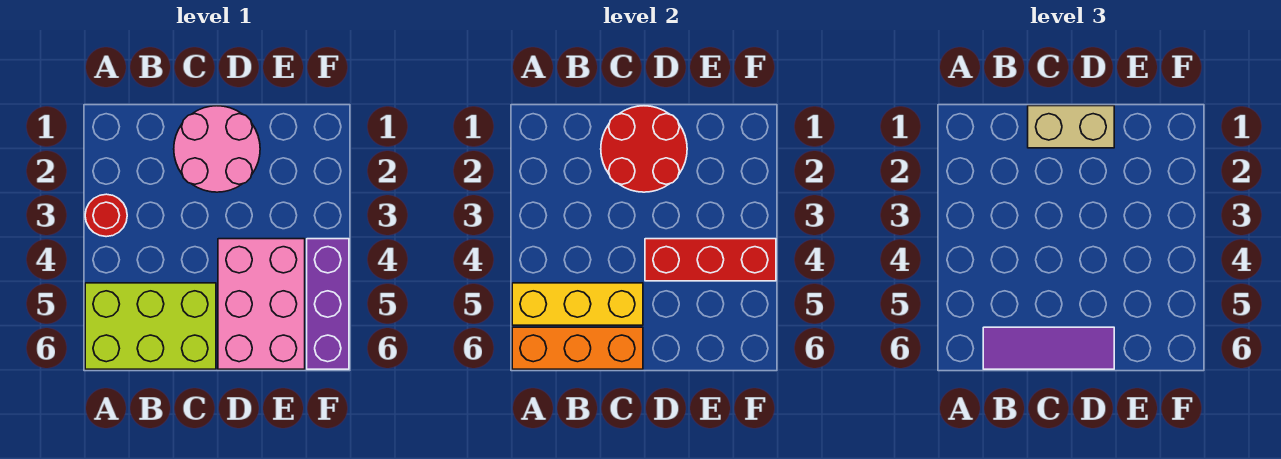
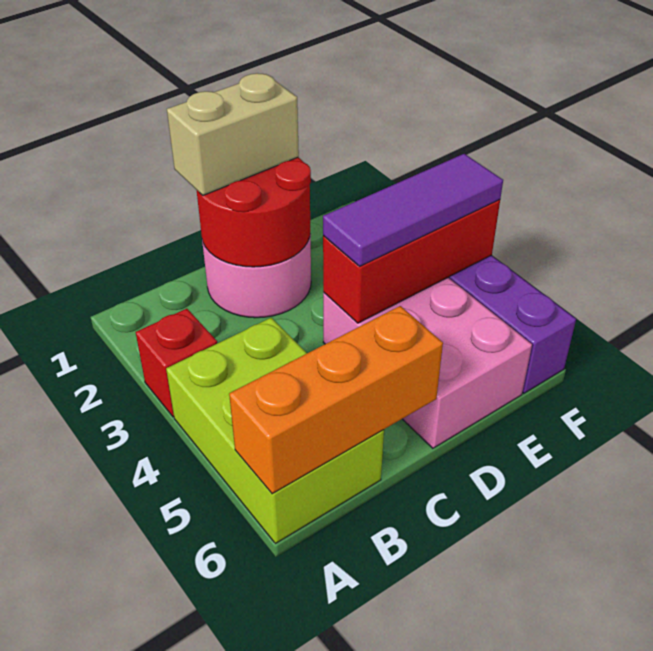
red 1x1 round brick [85,194,127,237] -> red 1x1 brick [136,309,217,417]
lime 2x3 brick [85,283,216,369] -> lime 2x3 brick turned to [166,318,384,543]
yellow 1x3 brick [512,283,643,325] -> none
purple 1x3 tile [983,327,1114,369] -> purple 1x3 tile moved to [323,154,503,266]

